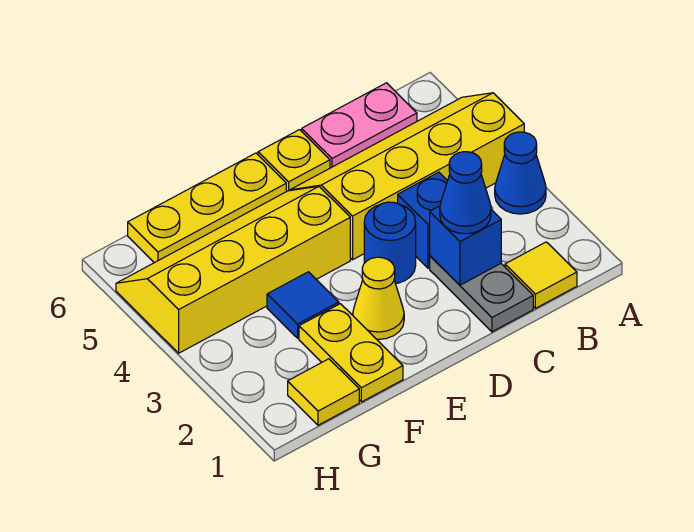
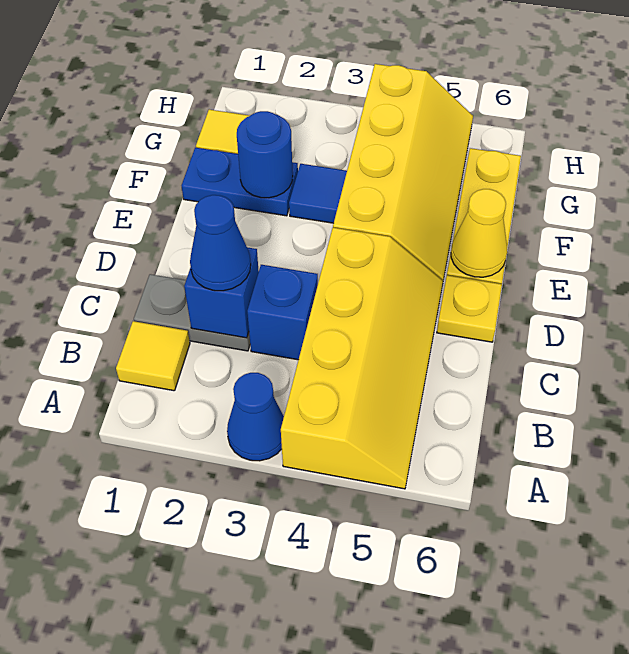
pink 1x2 plate [302,83,417,168] -> none
blue 1x1 round brick [364,202,416,284] -> blue 1x1 round brick moved to [237,111,293,198]
yellow 1x1 cone [353,257,404,339] -> yellow 1x1 cone moved to [451,189,507,277]
yellow 1x2 plate [299,304,403,402] -> blue 1x2 plate [182,148,298,216]

